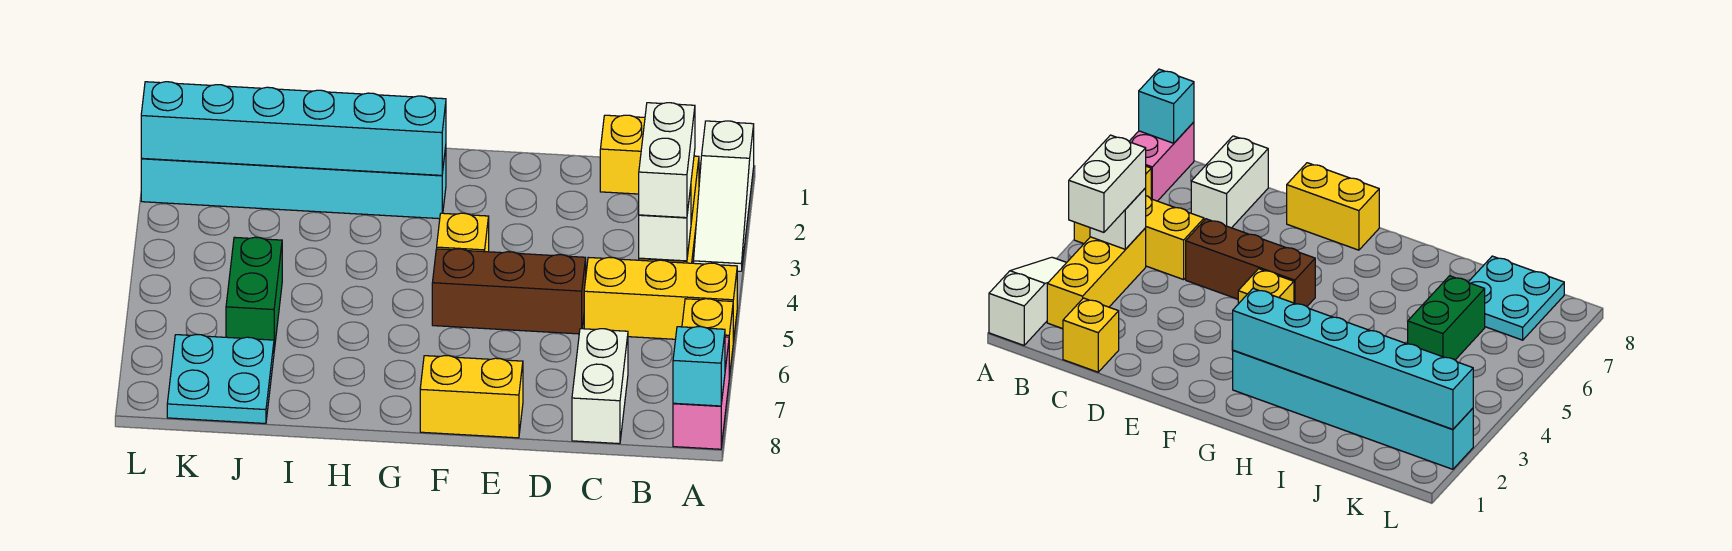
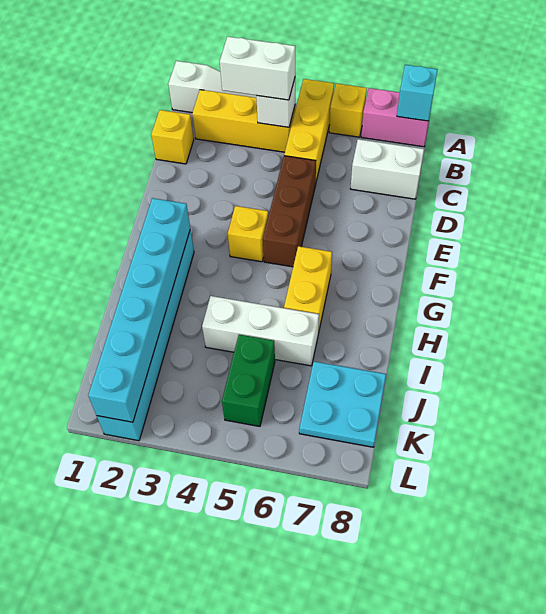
yellow 1x2 brick [420,356,523,438] -> yellow 1x2 brick moved to [284,246,332,334]
none -> white 1x3 brick [202,296,319,366]
green 1x2 brick [226,237,282,350] -> green 1x2 brick turned to [222,335,275,426]

